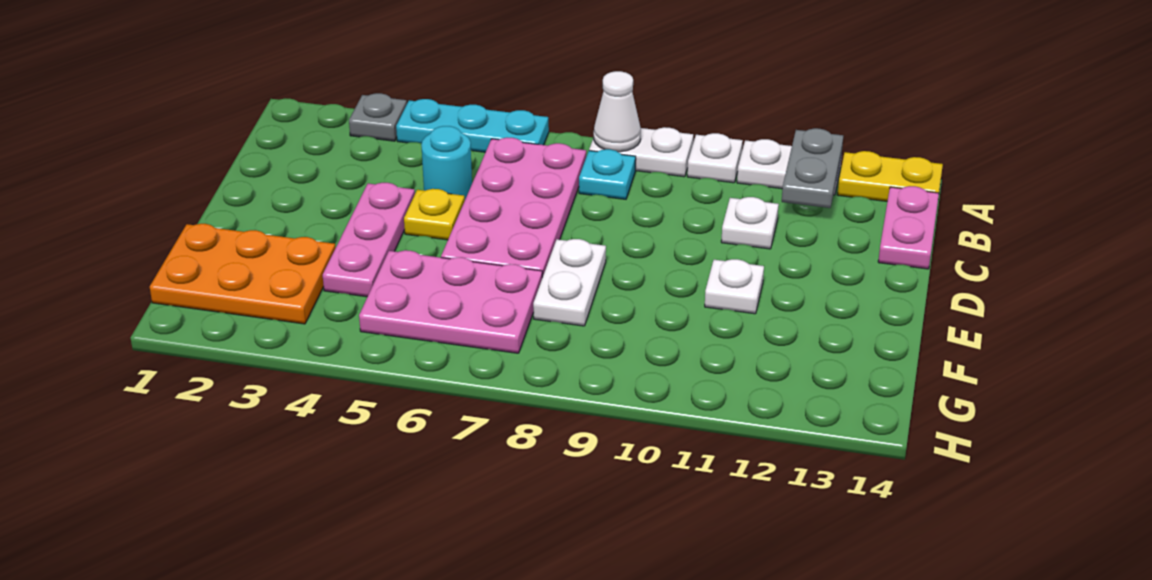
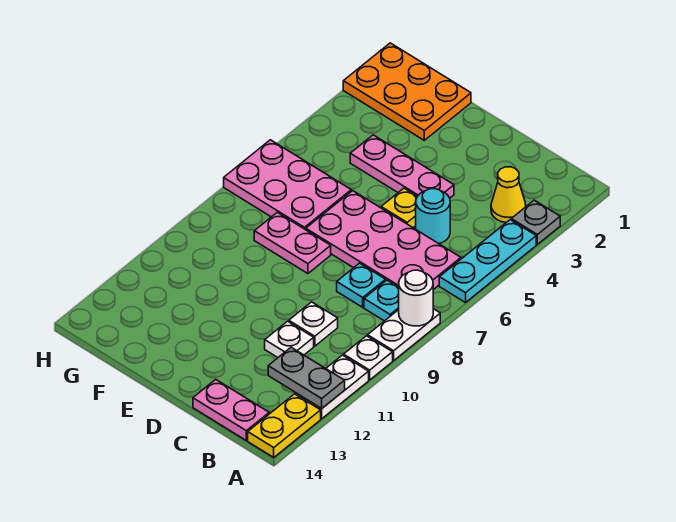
white 1x1 cone [593,71,641,152] -> white 1x1 round brick [399,270,433,326]
none -> yellow 1x1 cone [491,167,526,222]
none -> cyan 1x1 plate [337,263,386,307]
white 1x2 plate [533,239,606,326] -> pink 1x2 plate [254,212,331,273]
white 1x1 plate [705,259,764,314] -> white 1x1 plate moved to [289,302,338,346]
orange 2x3 plate [150,224,336,324] -> orange 2x3 plate turned to [343,43,471,140]
pink 2x3 plate [359,250,542,353] -> pink 2x3 plate turned to [224,140,351,230]

